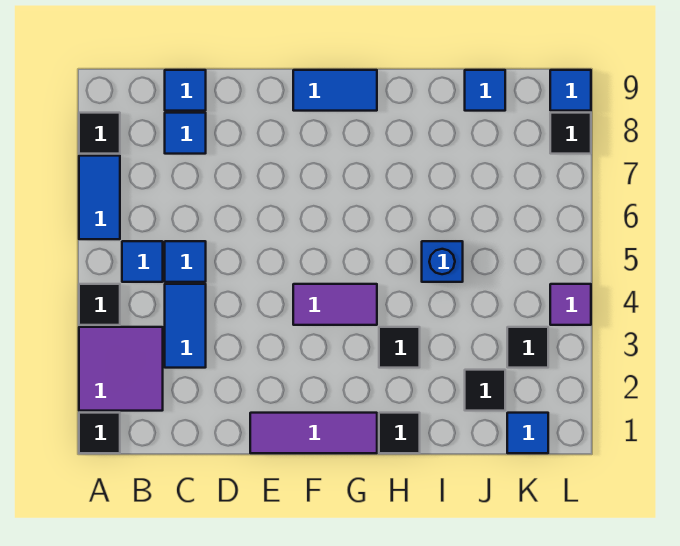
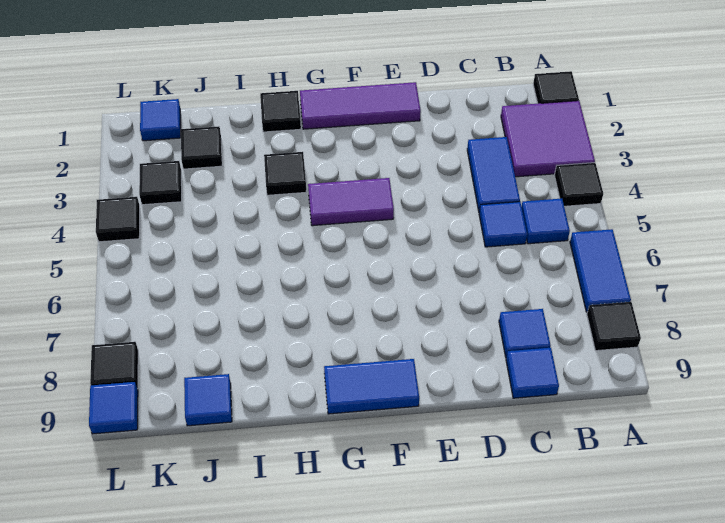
blue 1x1 brick [422,241,463,282] -> none
purple 1x1 tile [550,284,591,325] -> black 1x1 tile [96,197,140,242]

